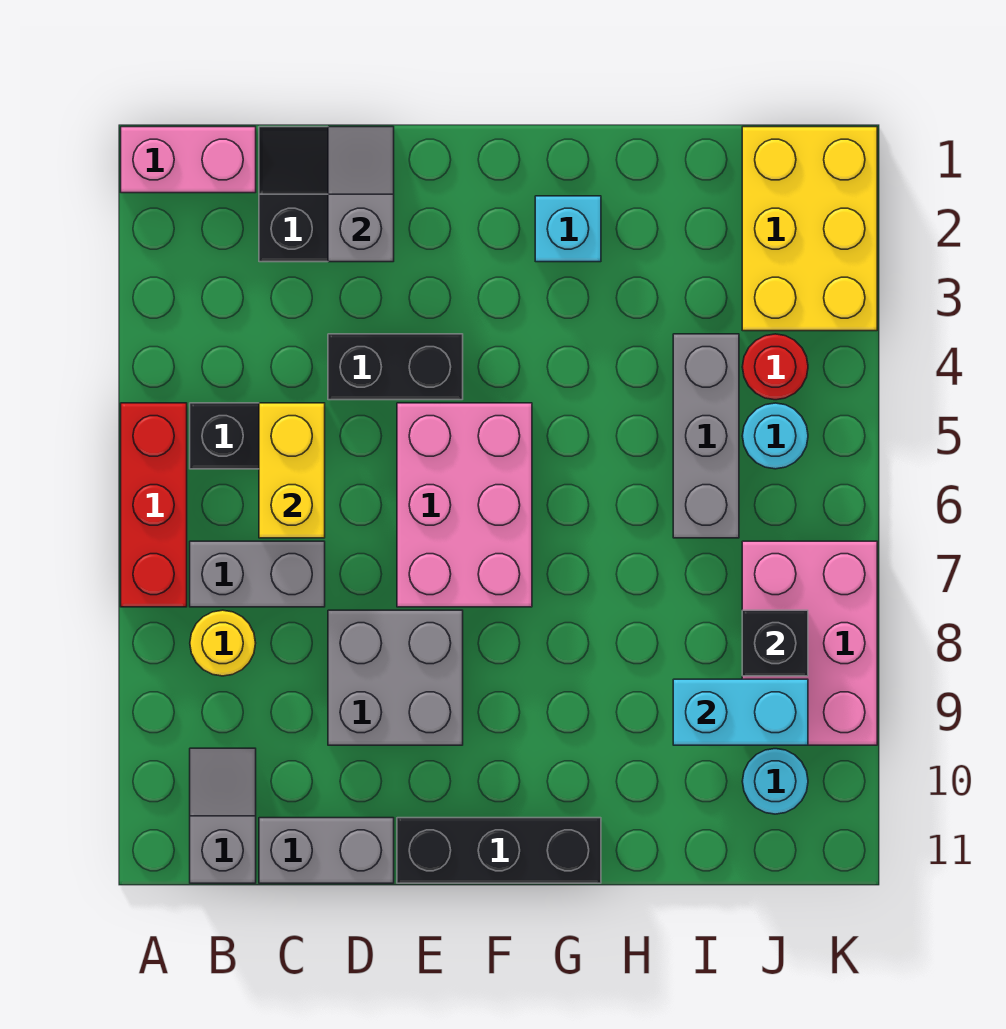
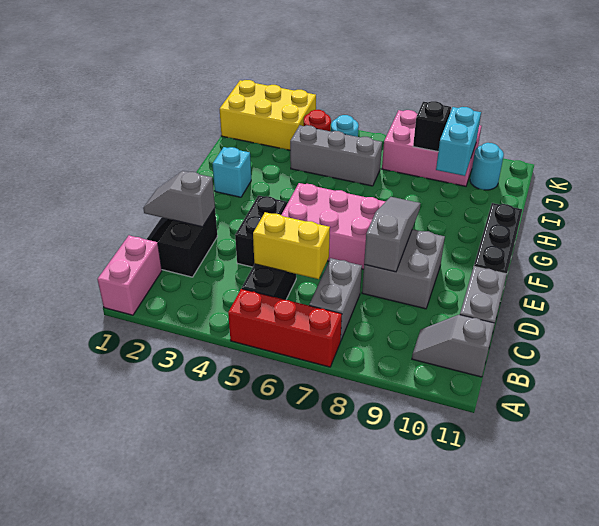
yellow 1x1 round brick [190,610,256,676] -> none
none -> grey 1x3 slope [364,197,421,272]

